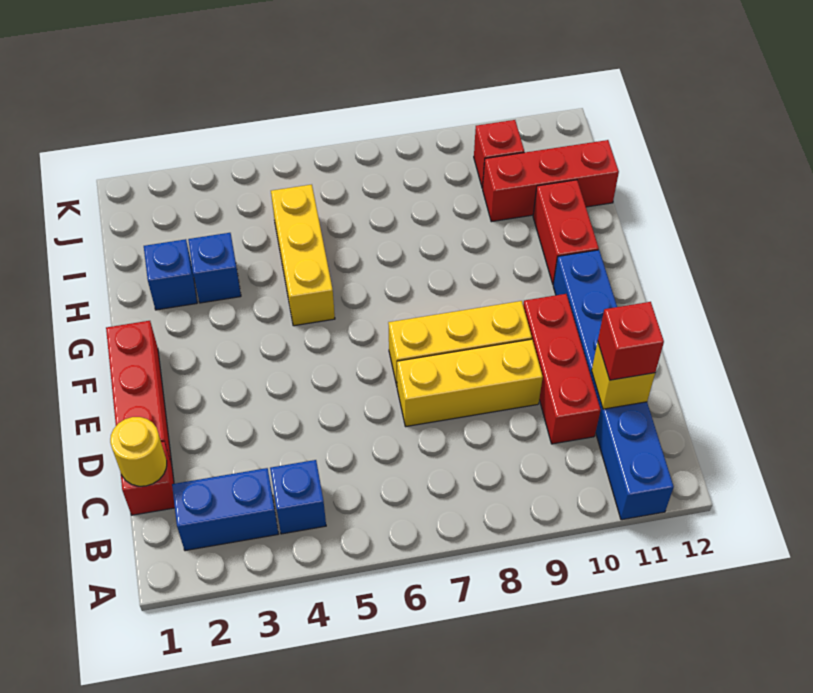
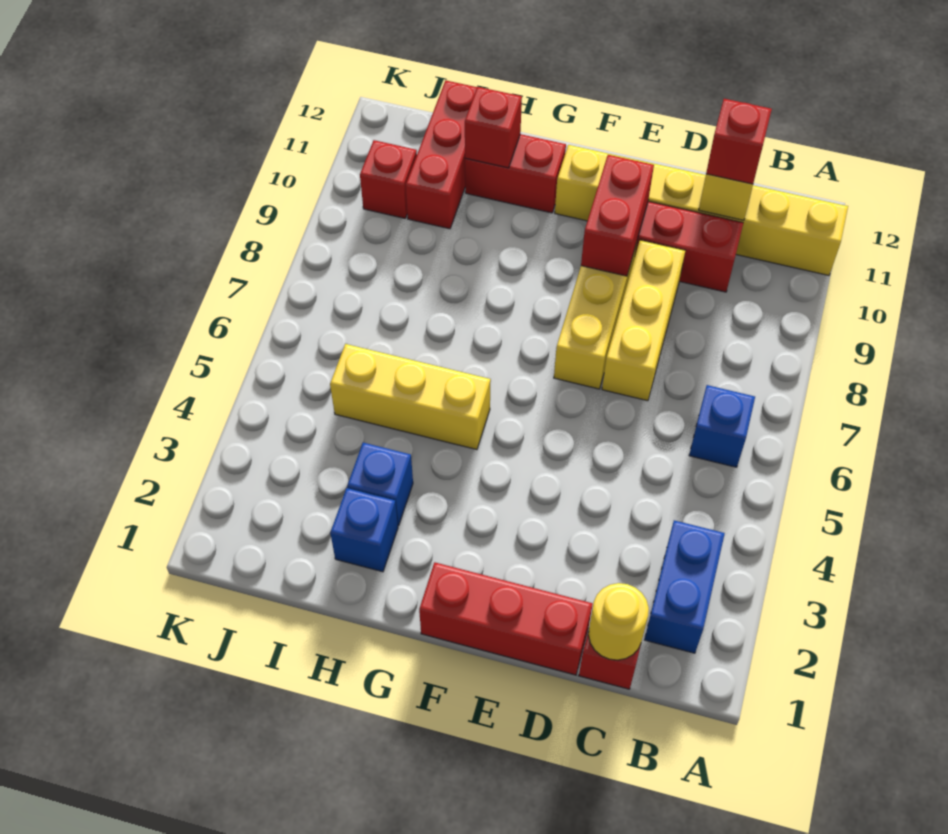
blue 1x6 brick [553,250,674,520] -> yellow 1x6 brick [555,145,848,275]
blue 1x1 brick [270,460,326,534] -> blue 1x1 brick moved to [689,385,755,467]
none -> red 1x2 brick [581,155,654,276]
none -> red 1x1 brick [465,87,522,168]

